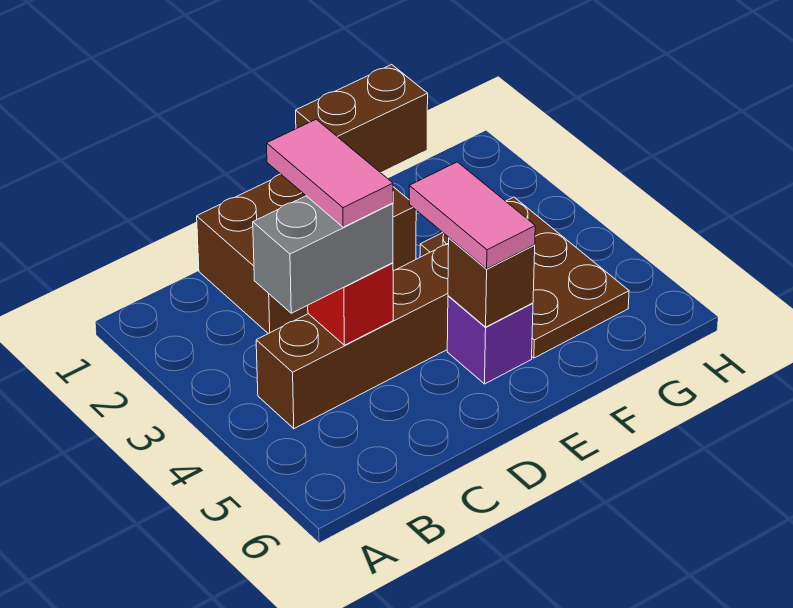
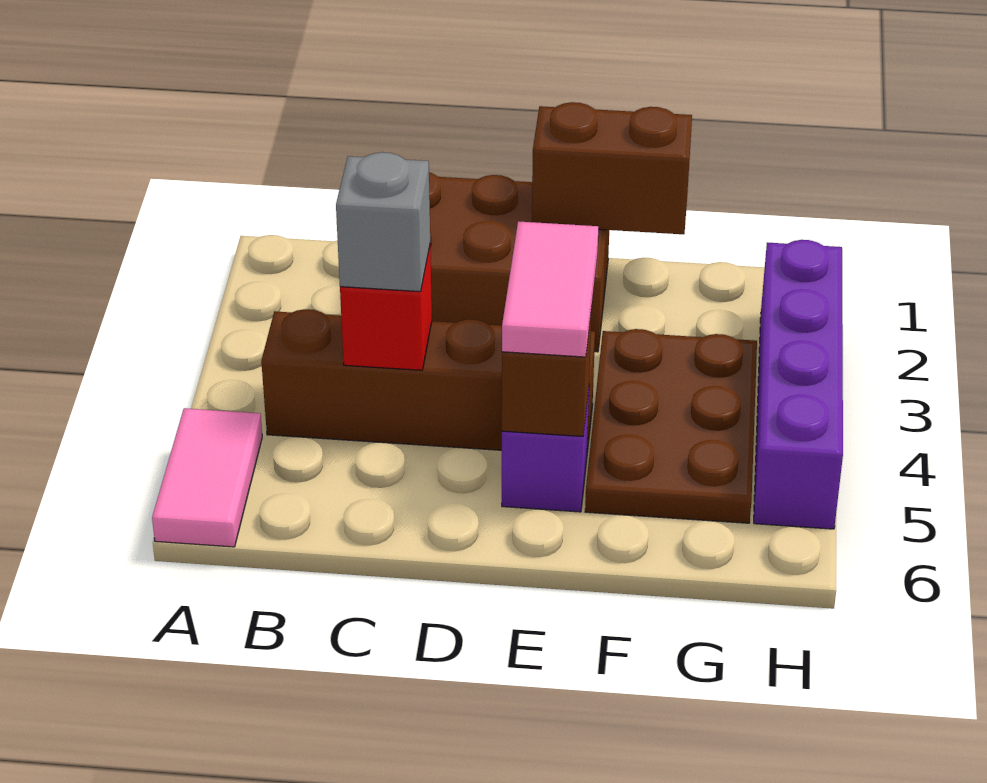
grey 1x2 brick [253,196,393,313] -> grey 1x1 brick [336,152,430,292]
pink 1x2 tile [267,119,393,227] -> pink 1x2 tile moved to [152,408,262,547]
none -> purple 1x4 brick [754,240,843,529]

